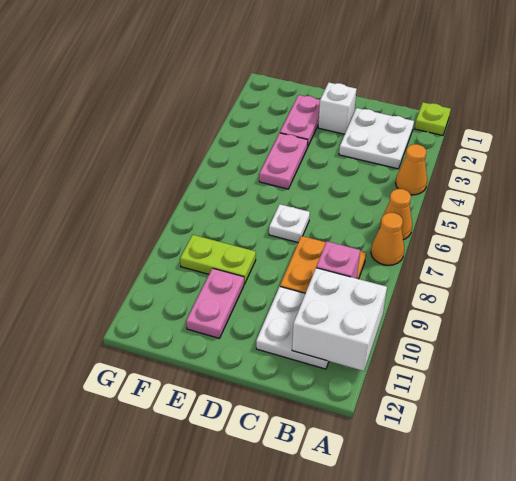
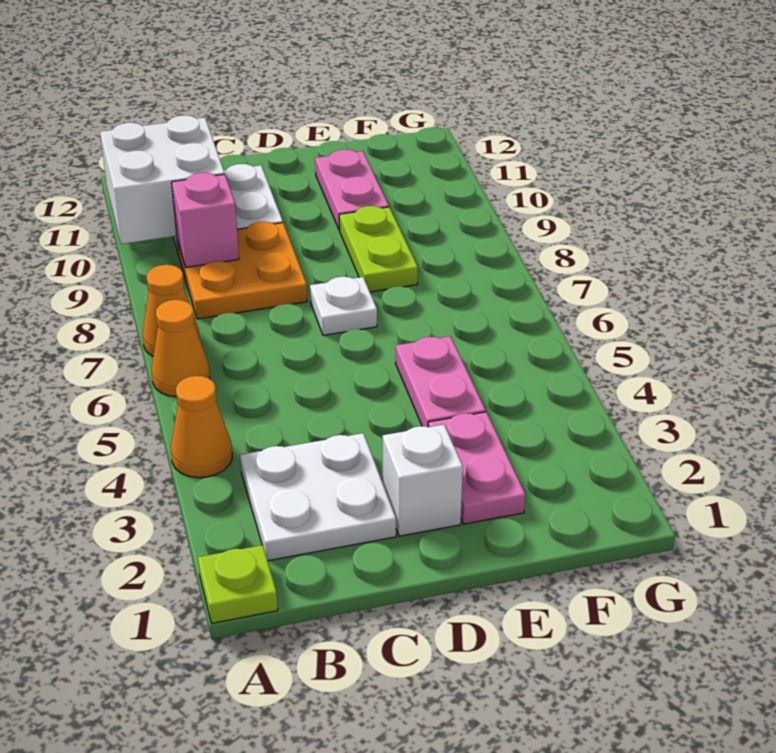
lime 1x2 plate [180,235,256,284] -> lime 1x2 plate turned to [339,206,418,292]

